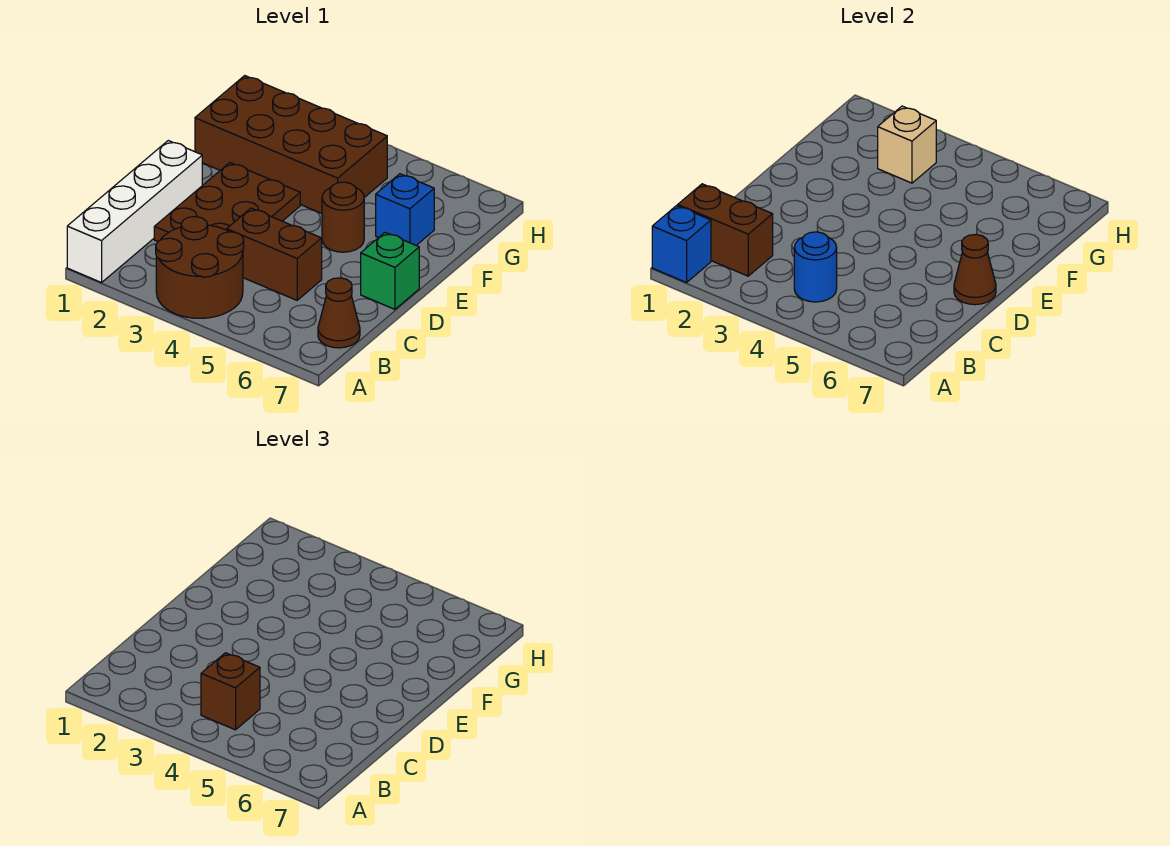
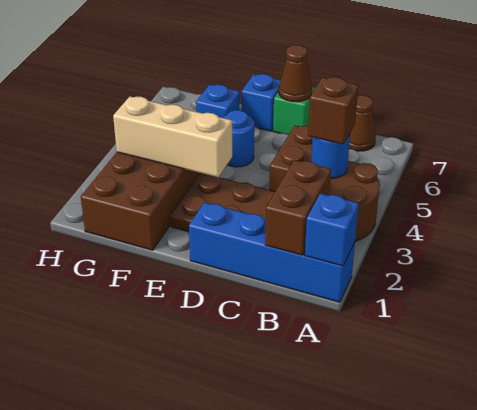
white 1x4 brick [67,141,202,283] -> blue 1x4 brick [189,202,355,302]
brown 1x1 round brick [322,182,364,252] -> blue 1x1 round brick [223,110,254,167]
none -> blue 1x1 brick [242,74,280,131]
tan 1x1 brick [878,106,936,183] -> tan 1x3 brick [113,96,232,177]

